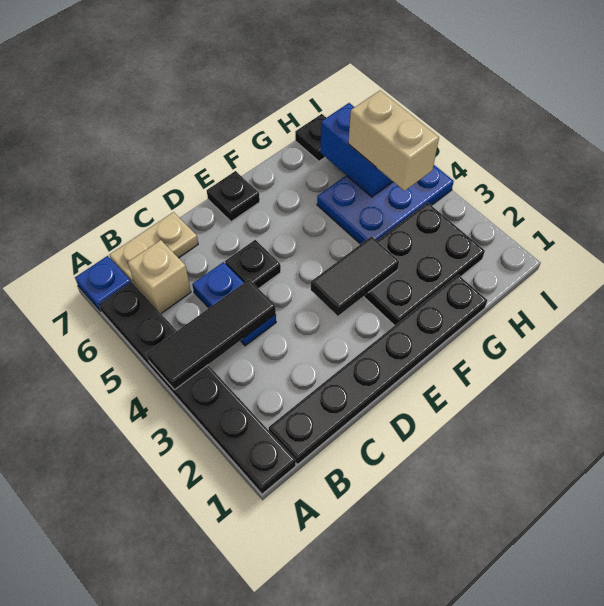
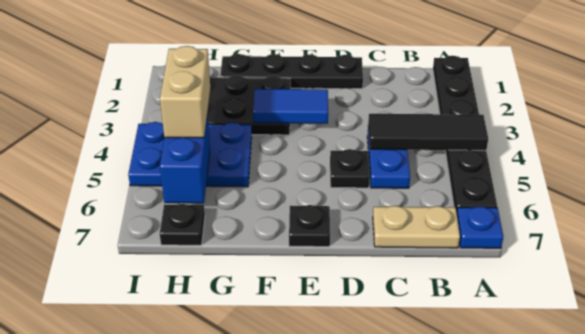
black 1x6 plate [269,275,487,465] -> black 1x4 plate [220,54,363,89]
tan 1x1 brick [128,240,191,313] -> none
black 1x2 tile [311,236,399,316] -> blue 1x2 tile [253,89,328,124]

